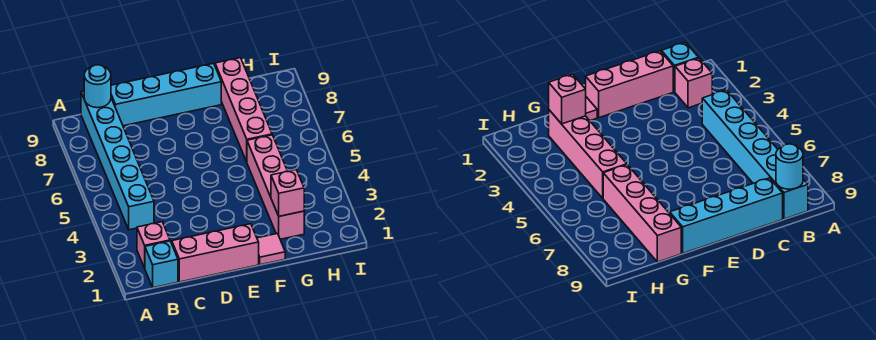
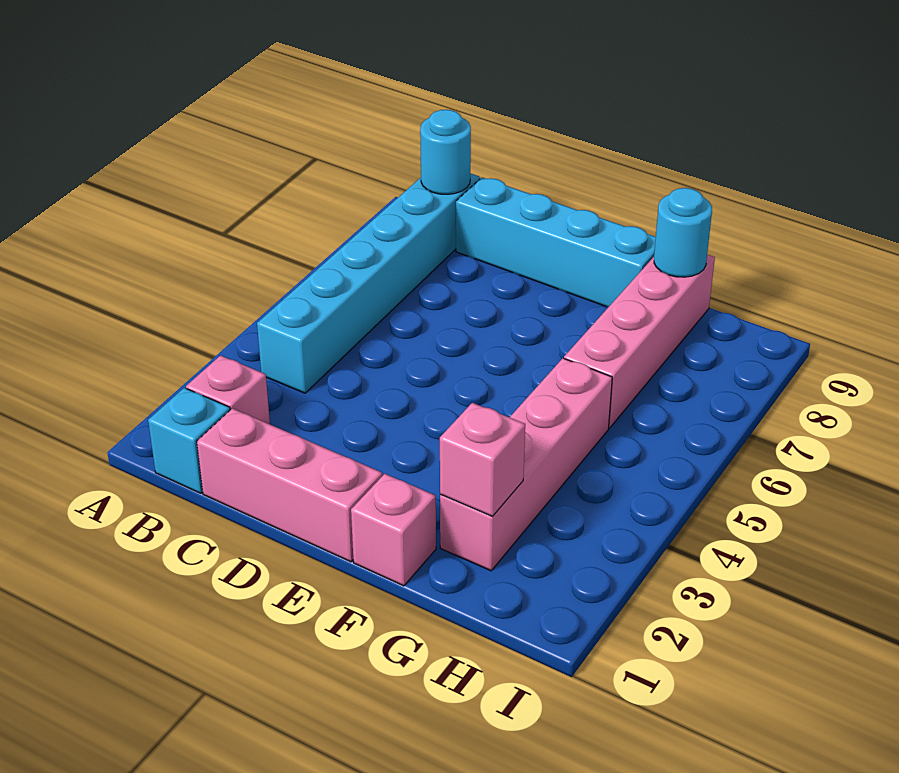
pink 1x1 tile [257,234,285,265] -> pink 1x1 brick [351,474,436,586]
none -> cyan 1x1 round brick [654,188,712,277]

